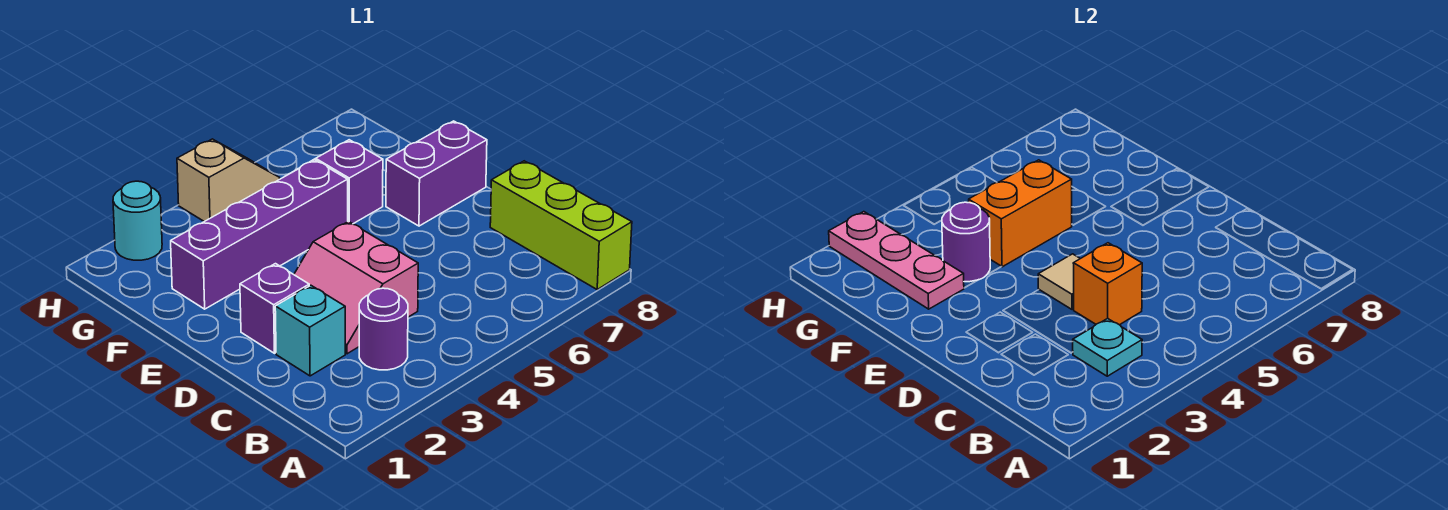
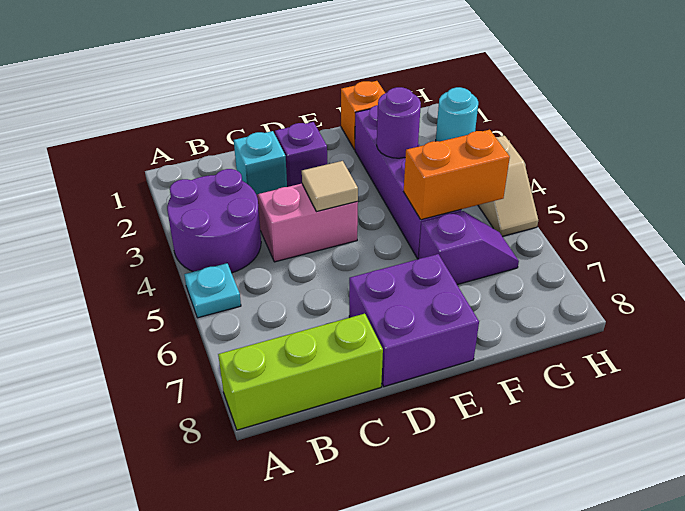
purple 1x1 round brick [359,288,408,370] -> purple 2x2 round brick [167,169,261,273]
cyan 1x1 plate [1073,318,1142,376] -> cyan 1x1 plate moved to [184,263,241,318]
orange 1x1 brick [1073,243,1142,325] -> orange 1x1 brick moved to [341,81,385,150]
purple 1x2 brick [386,121,487,226] -> purple 2x2 brick [349,254,479,387]
pink 1x3 plate [829,212,964,309] -> none
orange 1x2 brick [969,160,1072,267] -> orange 1x2 brick turned to [403,130,510,220]

